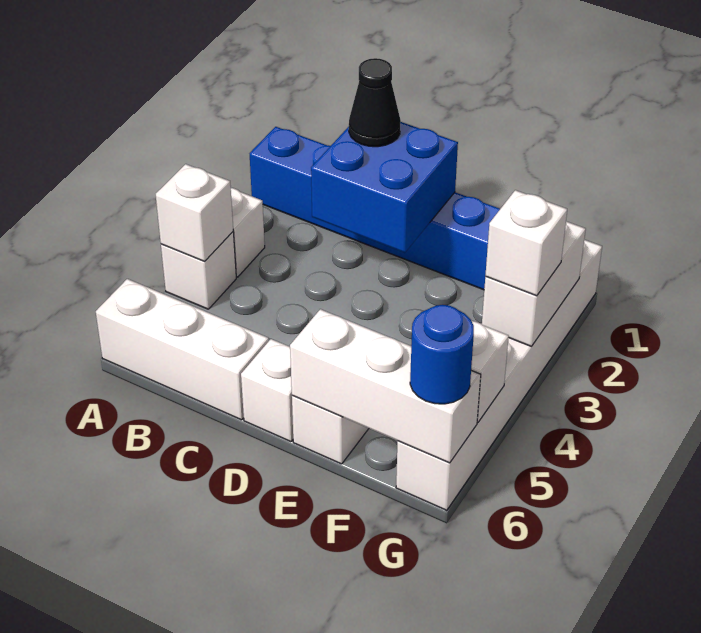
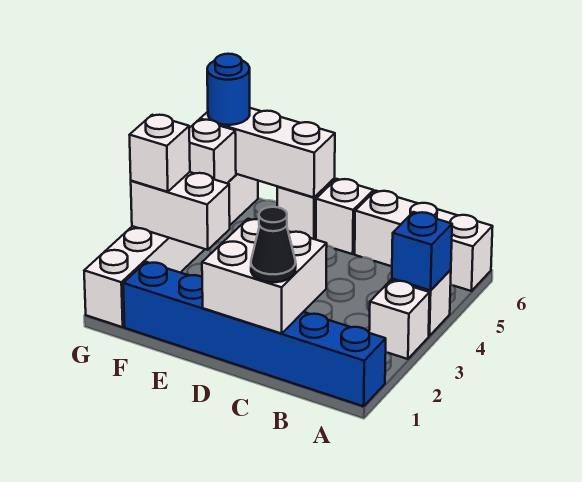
white 1x1 brick [156,164,233,261] -> blue 1x1 brick [392,212,452,290]
blue 2x2 brick [311,122,458,253] -> white 2x2 brick [202,219,327,333]
white 1x2 brick [482,221,586,346] -> white 1x2 brick turned to [131,172,230,250]

